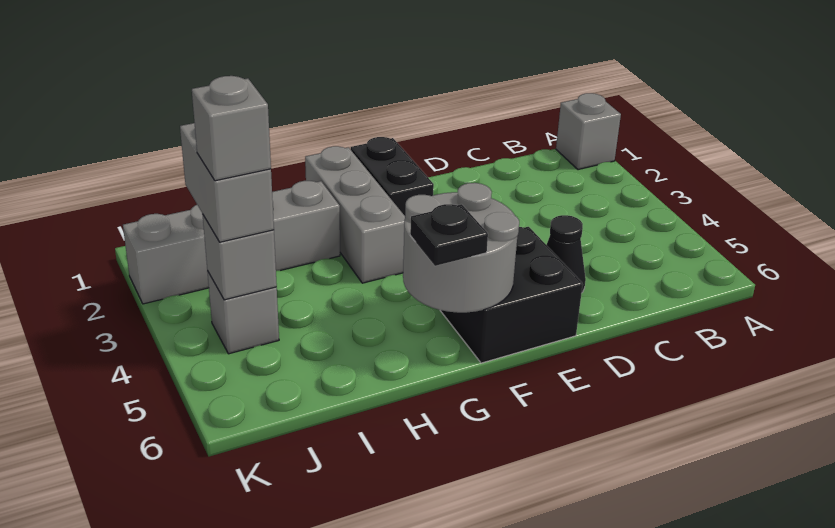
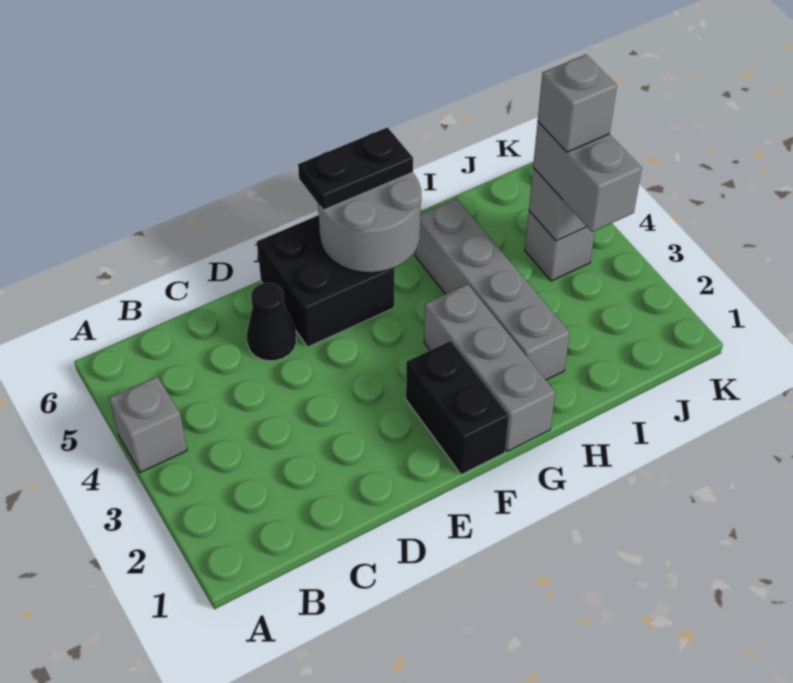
grey 1x1 brick [556,93,621,170] -> grey 1x1 brick moved to [109,376,187,473]
black 1x1 plate [410,204,488,266] -> black 1x2 plate [298,127,413,210]
grey 1x4 brick [123,181,340,304] -> grey 1x4 brick turned to [415,199,570,380]

